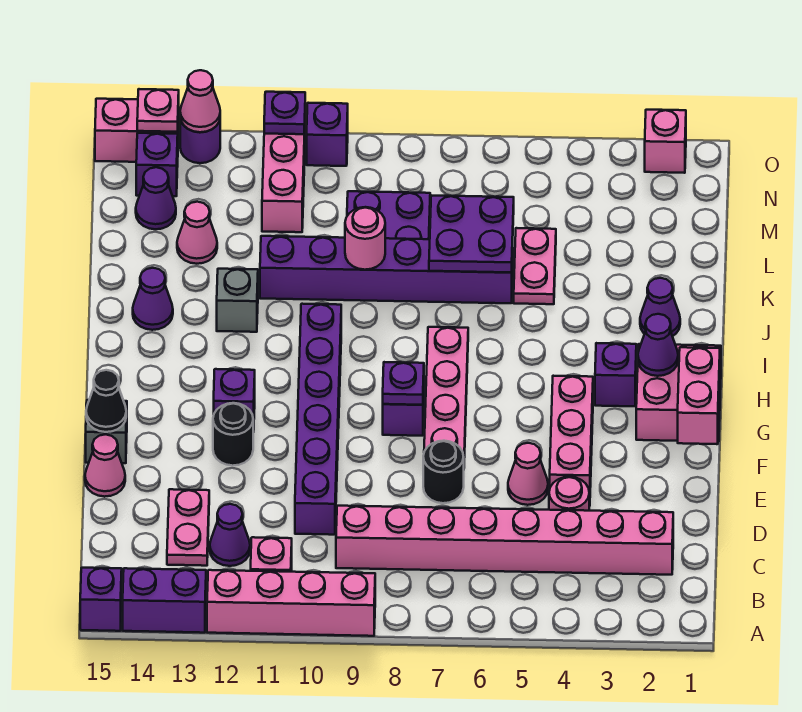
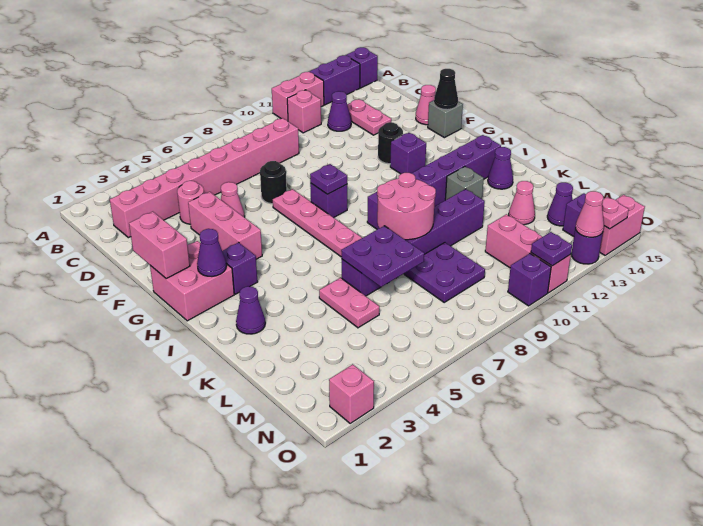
pink 1x4 brick [207,570,375,636] -> pink 1x2 brick [272,72,324,121]
purple 1x6 brick [295,304,341,535] -> purple 1x6 brick turned to [367,135,501,229]
pink 1x1 round brick [345,207,385,270] -> pink 2x2 round brick [377,173,436,240]

